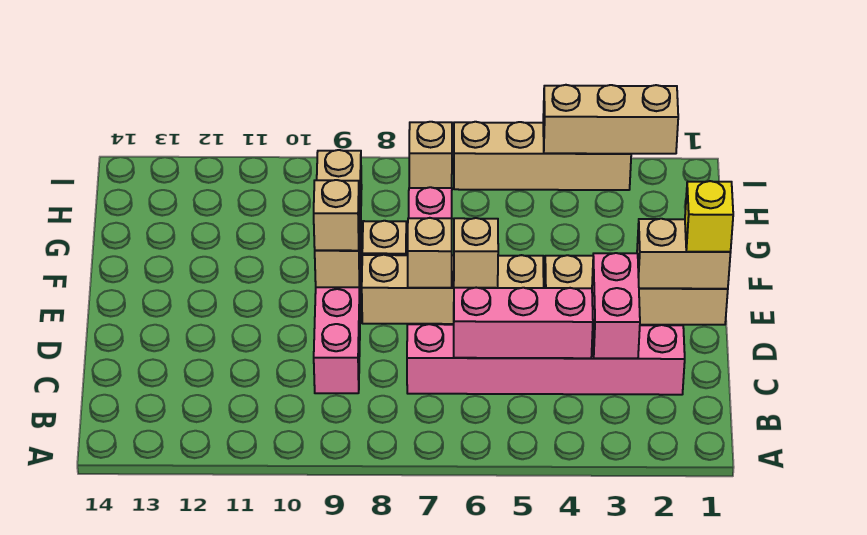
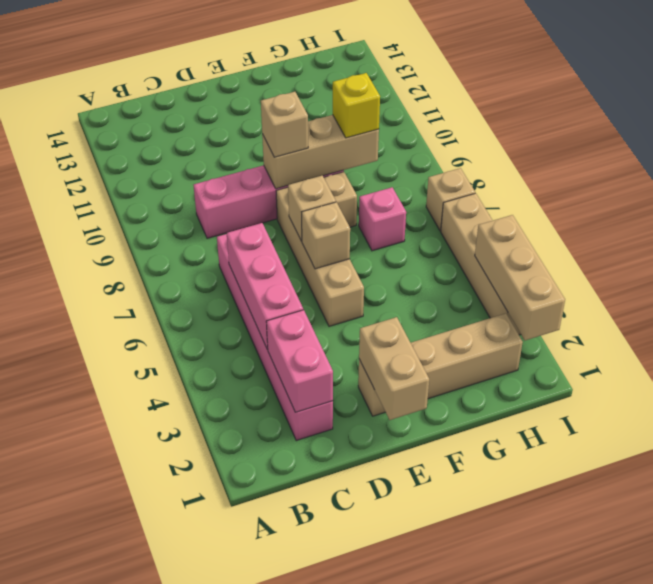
pink 1x2 brick [592,253,640,358] -> pink 1x2 brick turned to [266,310,333,412]
tan 1x4 brick [544,255,728,325] -> tan 1x4 brick turned to [358,313,523,416]
yellow 1x1 brick [685,181,733,252] -> yellow 1x1 brick moved to [333,73,380,138]

